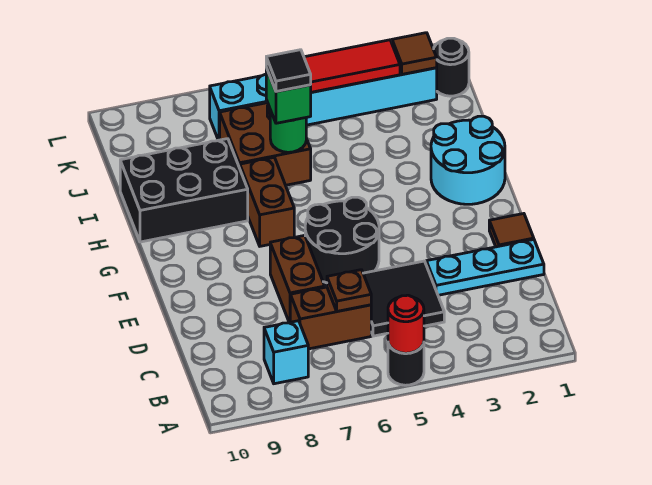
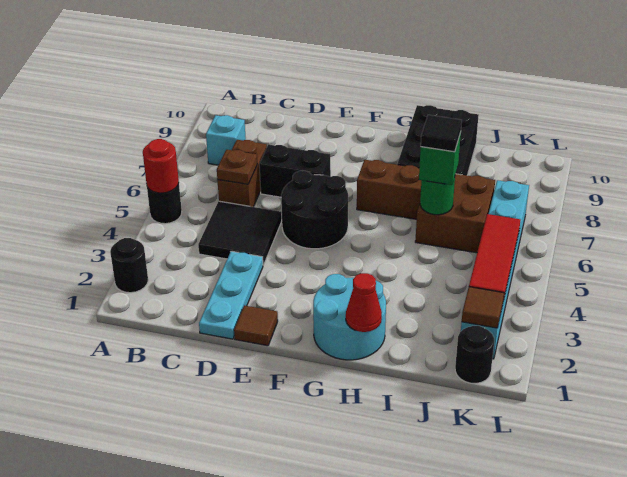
none -> black 1x1 round brick [110,238,148,293]
brown 1x2 brick [270,235,325,322] -> black 1x2 brick [259,145,331,197]
none -> red 1x1 cone [346,273,382,332]

